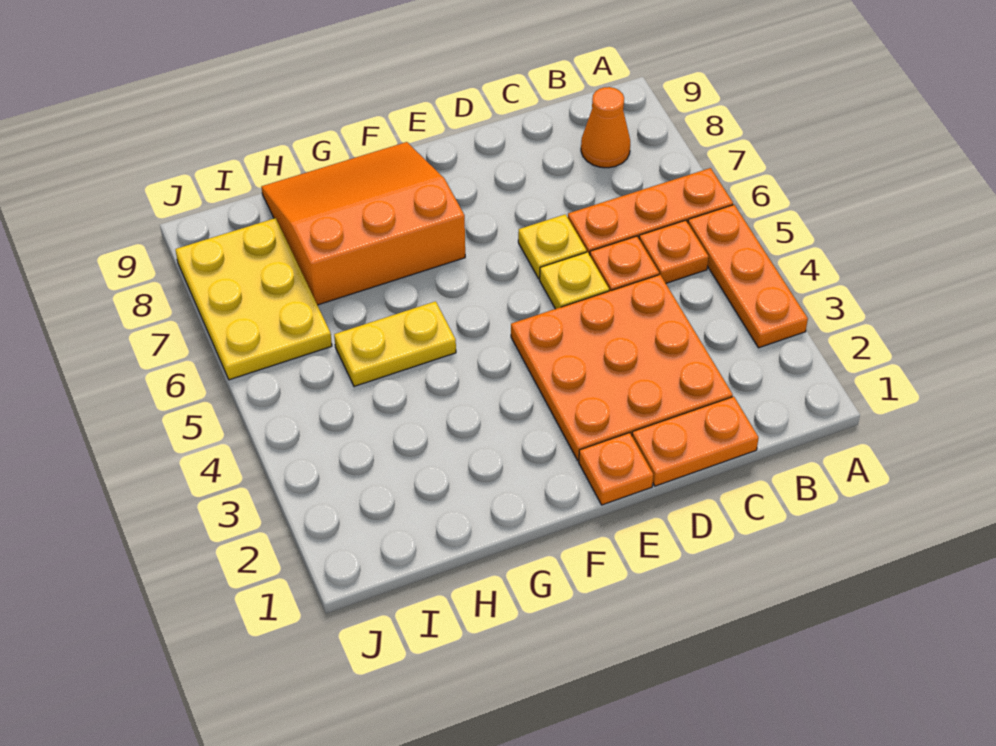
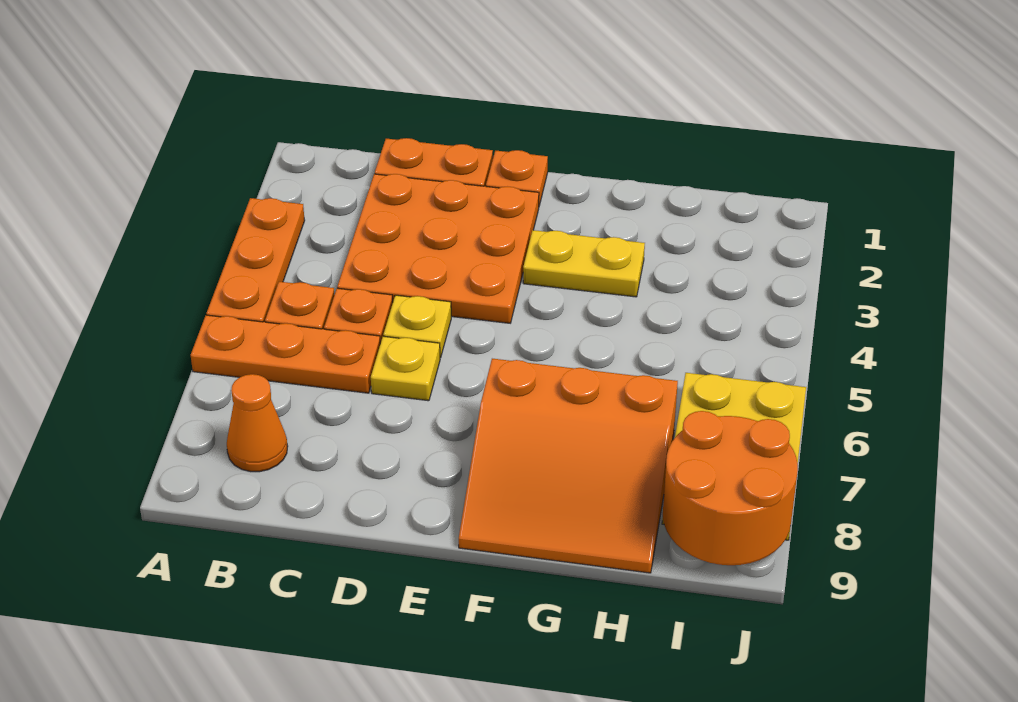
yellow 1x2 plate [334,301,456,386] -> yellow 1x2 plate moved to [523,230,645,297]
none -> orange 2x2 round brick [663,411,798,565]

